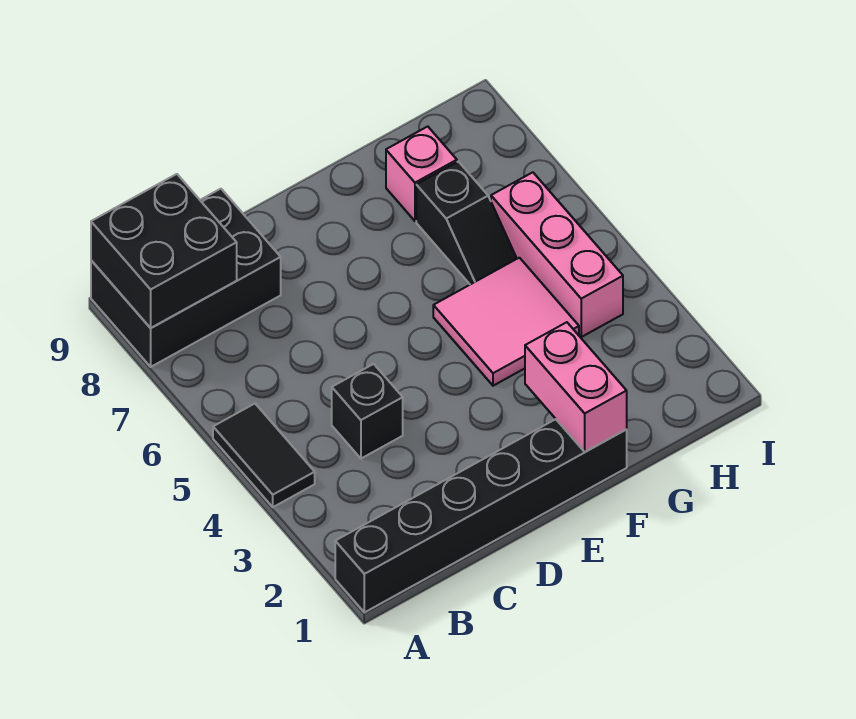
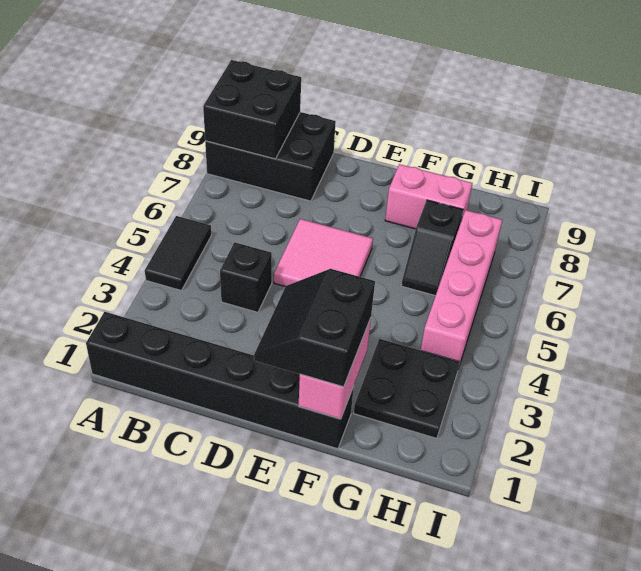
none -> black 2x2 slope [254,269,375,387]
pink 2x2 tile [433,258,579,386] -> pink 2x2 tile moved to [274,219,373,287]
none -> black 2x2 plate [354,339,460,438]
pink 1x1 brick [386,126,457,221] -> pink 1x2 brick [385,164,472,229]
pink 1x3 brick [491,172,623,337] -> pink 1x4 brick [421,210,502,365]

